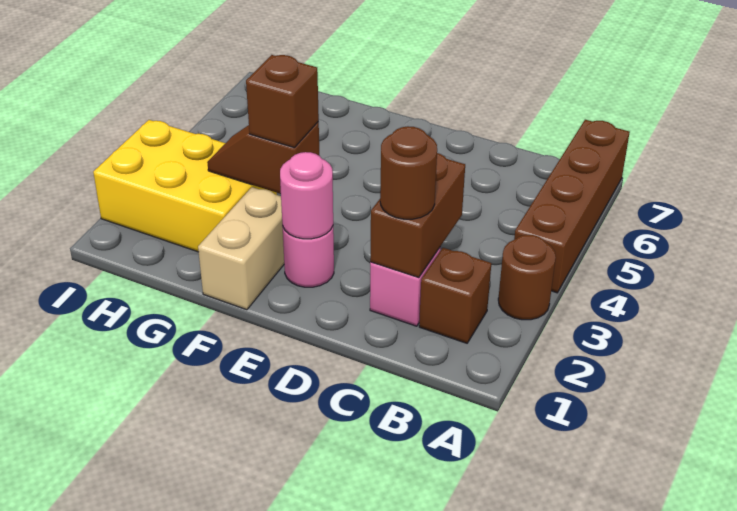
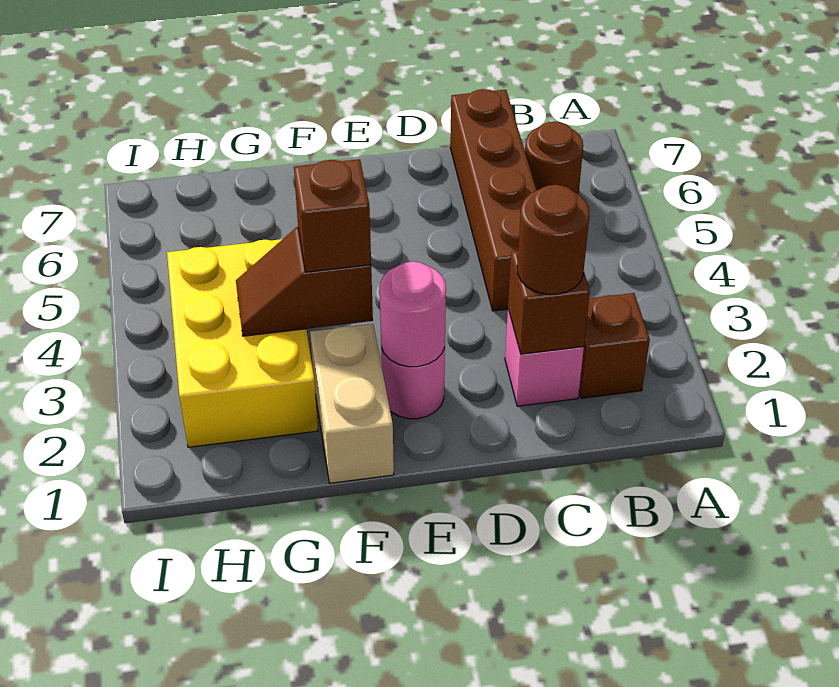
brown 1x1 round brick [498,235,556,320] -> brown 1x1 round brick moved to [525,122,583,194]
brown 1x4 brick [514,120,630,293] -> brown 1x4 brick moved to [450,89,537,311]
brown 1x2 brick [370,153,465,278] -> brown 1x1 brick [508,251,590,354]
yellow 2x3 brick [93,120,277,252] -> yellow 2x3 brick turned to [167,239,318,447]

